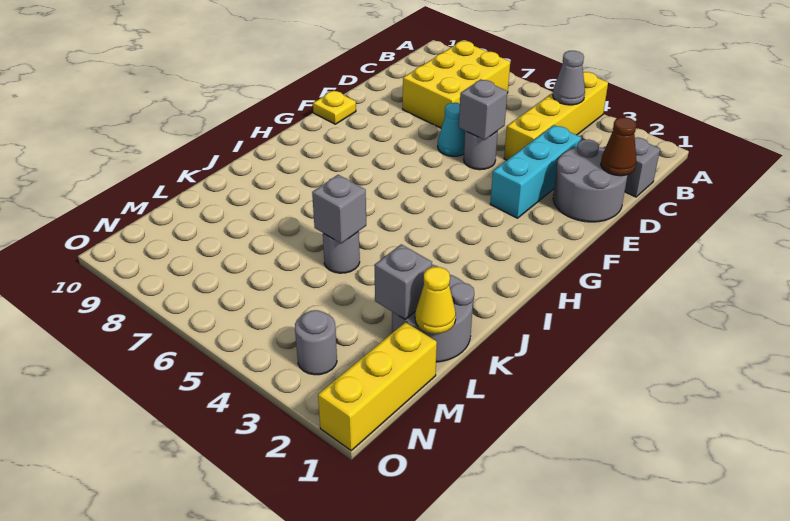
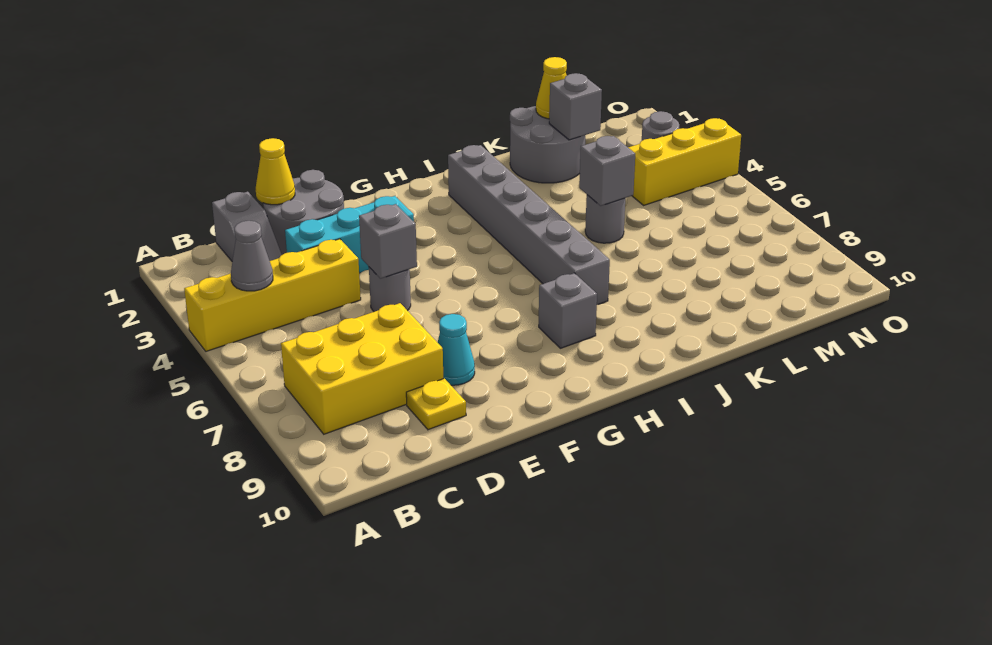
brown 1x1 cone [601,117,636,176] -> yellow 1x1 cone [256,138,295,205]
cyan 1x1 cone [438,103,465,156] -> cyan 1x1 cone moved to [438,314,475,385]
yellow 1x1 plate [313,90,356,124] -> yellow 1x1 plate moved to [406,378,466,430]
none -> grey 1x1 brick [539,273,597,348]
none -> grey 1x6 brick [448,145,610,305]
yellow 1x3 brick [318,322,437,451] -> yellow 1x3 brick moved to [628,118,741,205]

